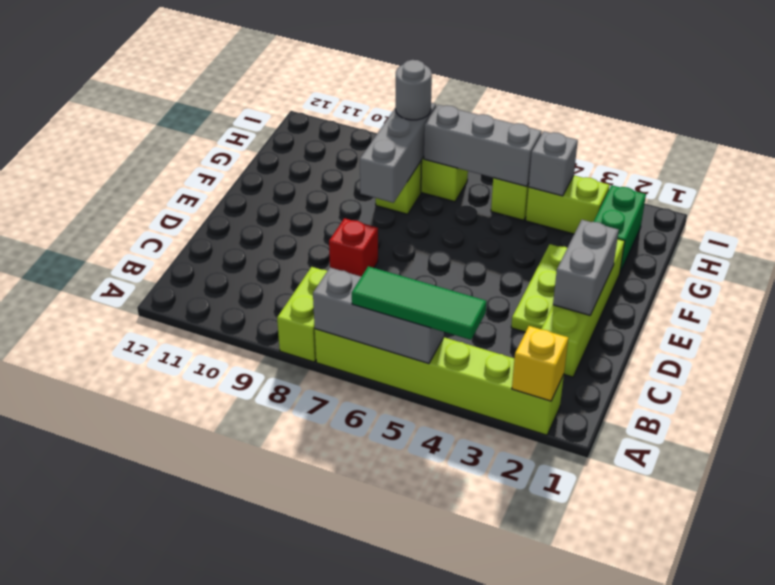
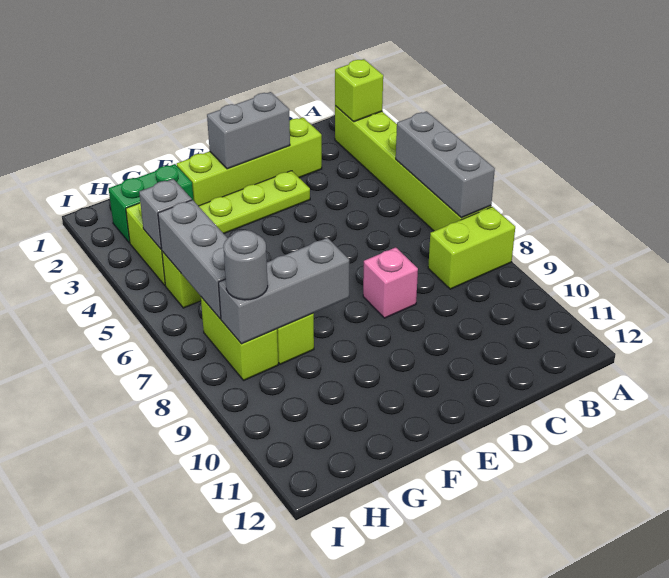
yellow 1x1 brick [512,326,568,401] -> lime 1x1 brick [335,59,383,122]
green 1x3 tile [352,266,486,340] -> none
red 1x1 brick [329,218,378,277] -> pink 1x1 brick [363,247,418,318]

